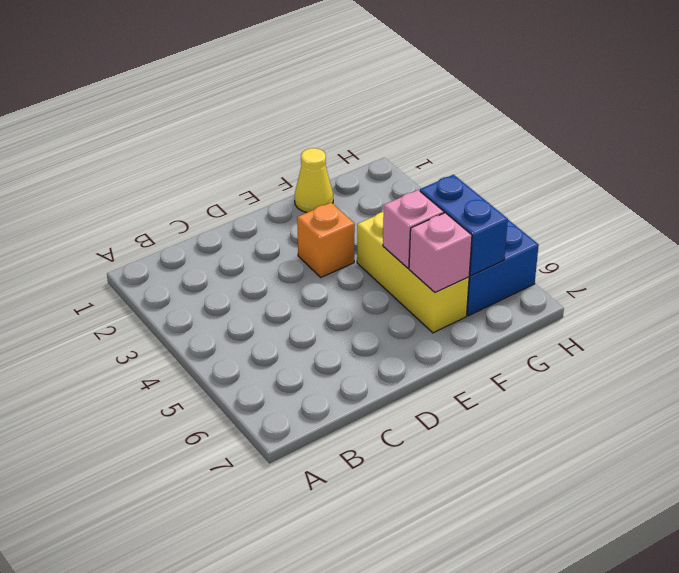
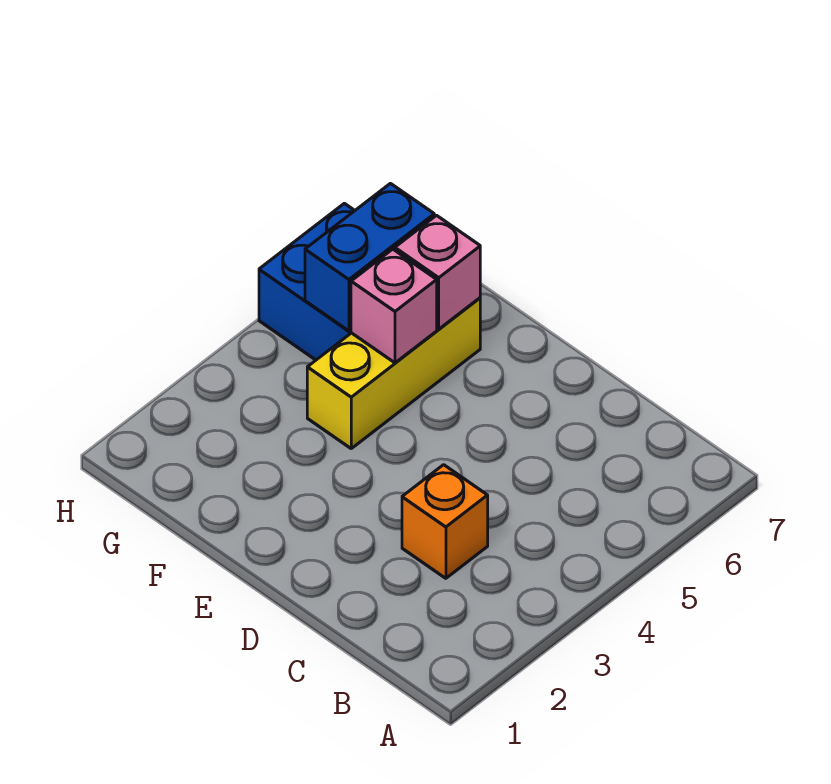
orange 1x1 brick [297,203,355,277] -> orange 1x1 brick moved to [402,465,488,578]
yellow 1x1 cone [294,148,333,213] -> none

